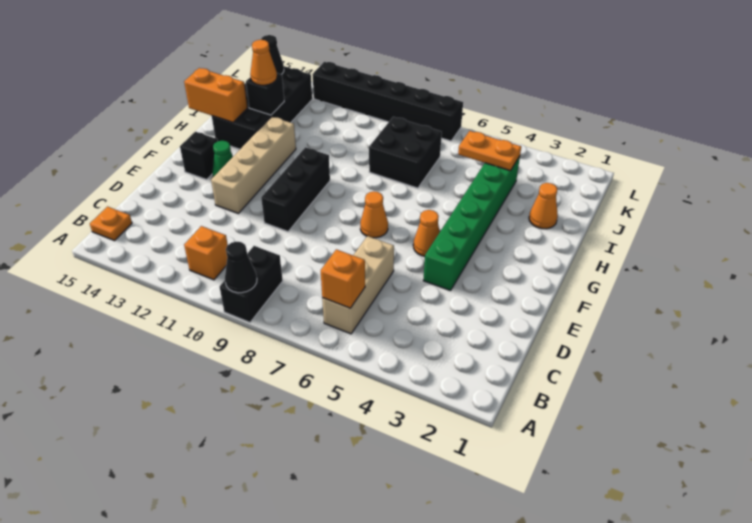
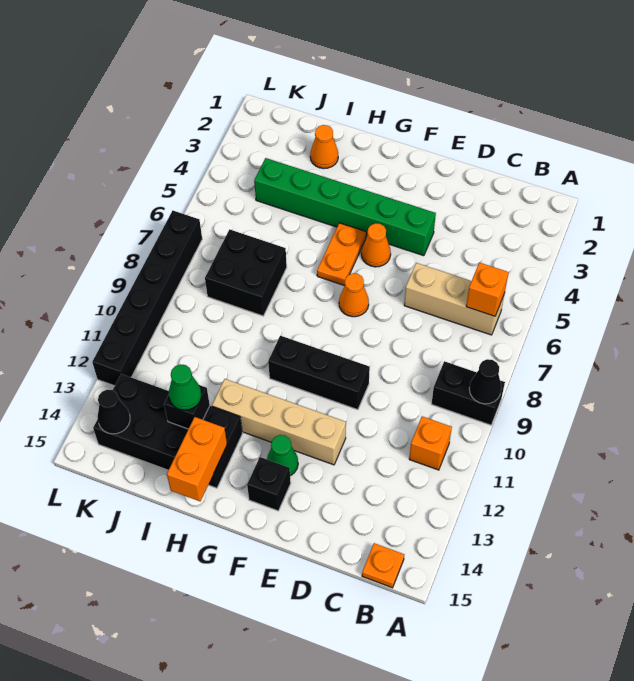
orange 1x1 cone [250,40,277,85] -> green 1x1 cone [169,364,202,410]
orange 1x2 plate [458,131,521,171] -> orange 1x2 plate moved to [317,223,366,286]

